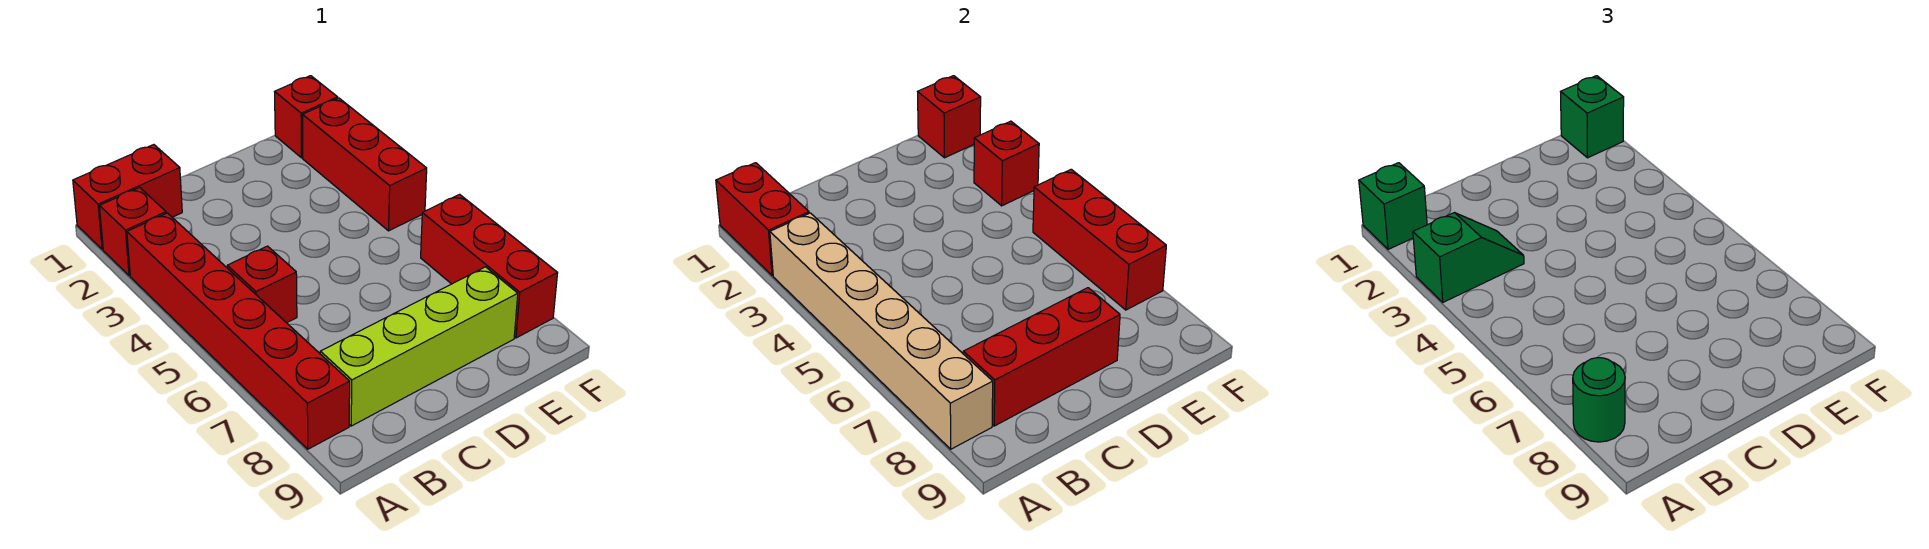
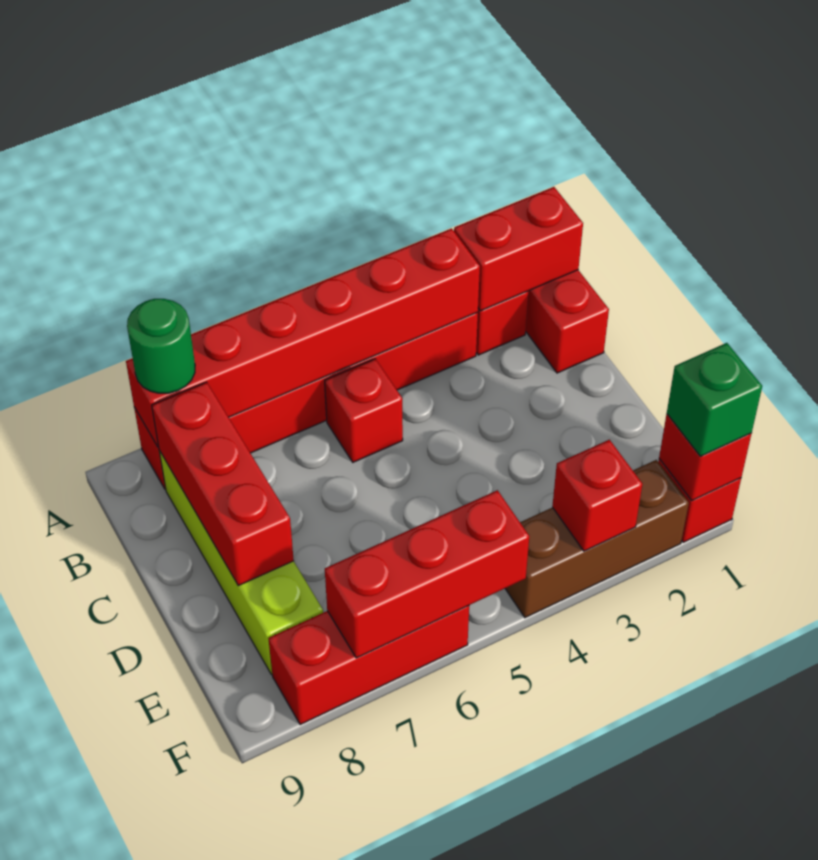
green 1x1 brick [1359,163,1427,249] -> none
tan 1x6 brick [770,213,993,449] -> red 1x6 brick [126,228,480,447]
green 1x2 slope [1413,213,1524,302] -> none
red 1x3 brick [303,98,427,231] -> brown 1x3 brick [505,460,689,618]

